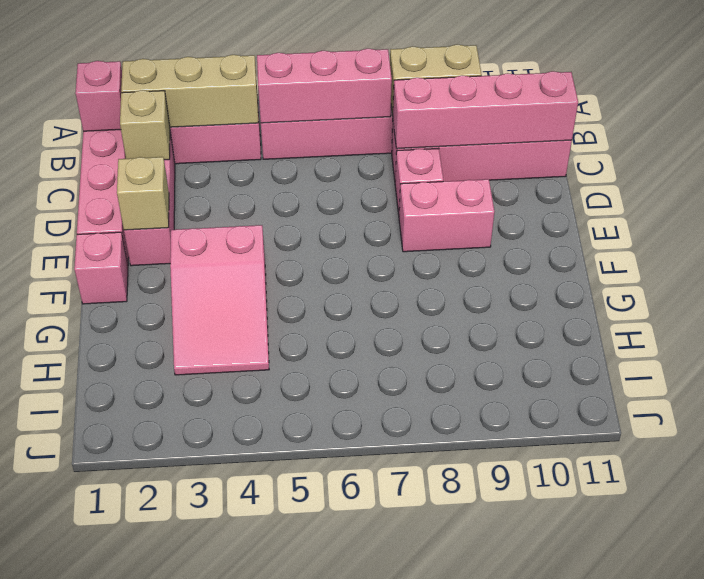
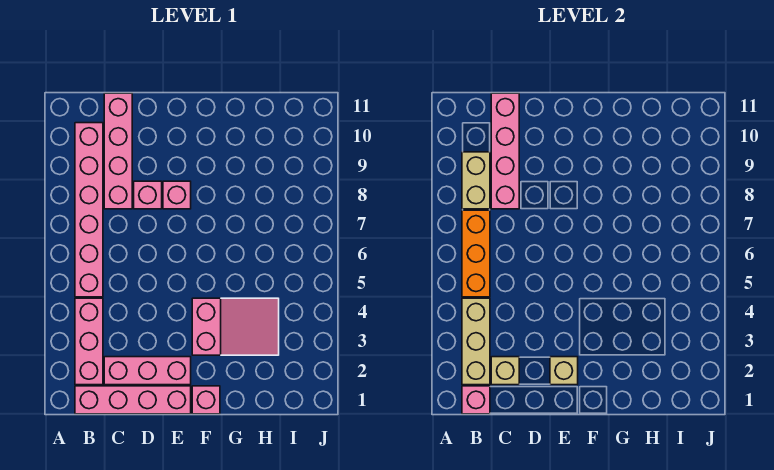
pink 1x3 brick [257,49,392,123] -> orange 1x3 brick [462,210,490,297]
pink 1x2 brick [399,179,494,252] -> pink 1x1 brick [163,181,191,209]

